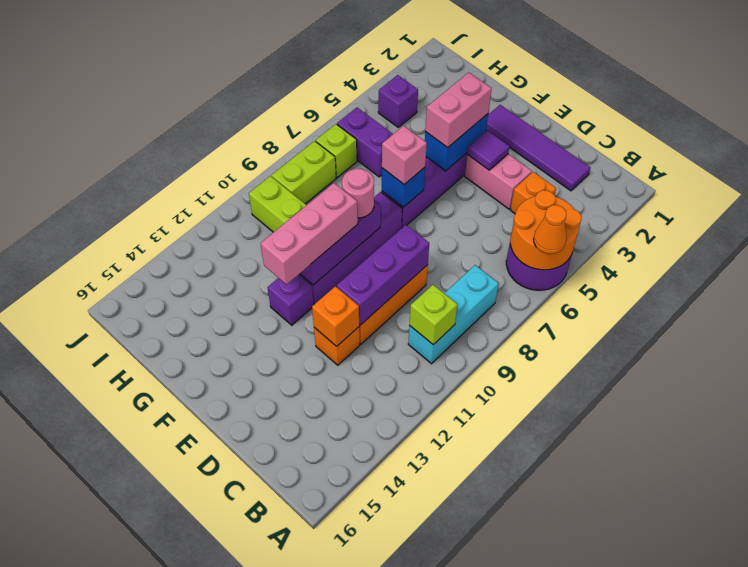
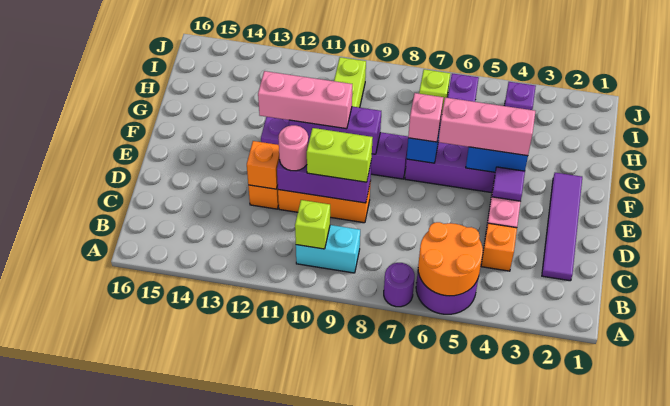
orange 1x1 cone [534,205,567,254] -> none
none -> purple 1x1 round brick [384,263,415,307]
cyan 1x3 brick [408,265,499,364] -> cyan 1x2 brick [296,225,360,273]
pink 1x2 brick [425,72,492,148] -> pink 1x3 brick [438,97,535,156]
pink 1x1 round brick [342,169,374,218] -> pink 1x1 round brick moved to [278,125,308,171]
lime 1x2 brick [271,141,336,204] -> lime 1x2 brick moved to [307,128,373,182]

